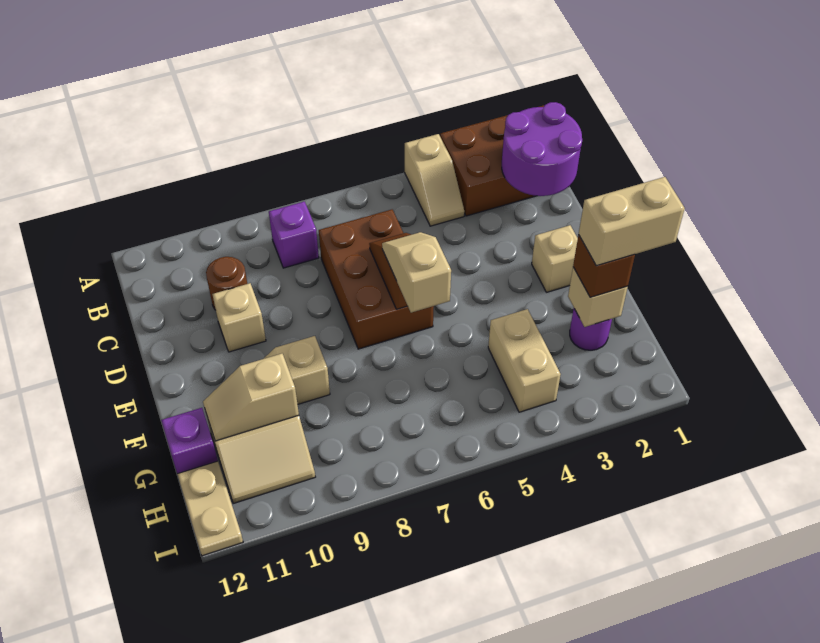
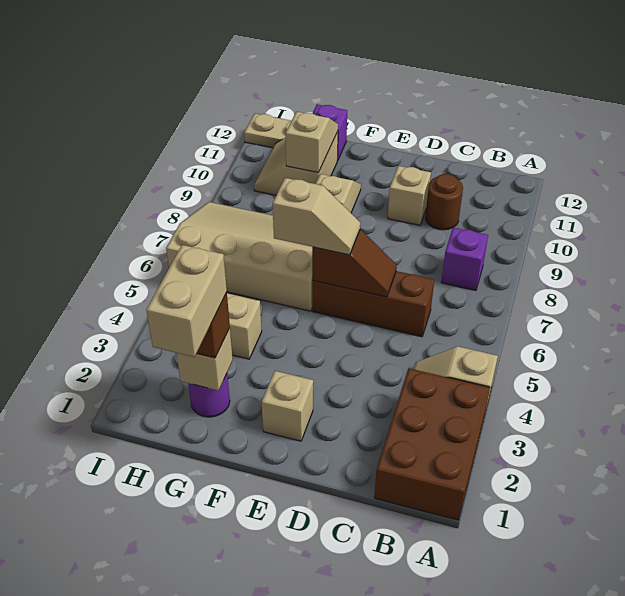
purple 2x2 round brick [502,102,582,196] -> none
brown 2x3 brick [319,210,434,349] -> brown 1x3 brick [312,271,434,337]
none -> tan 3x4 slope [166,202,313,311]

